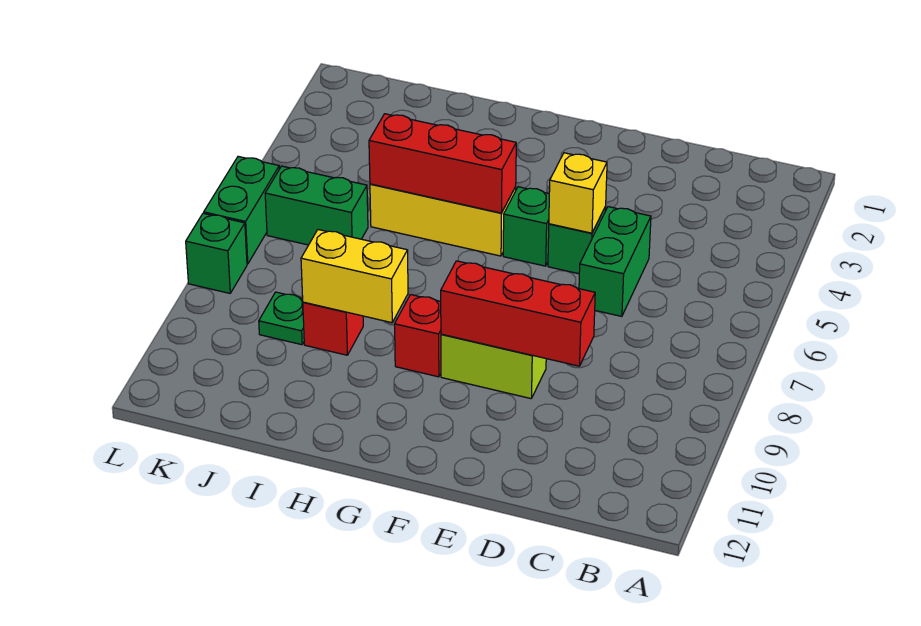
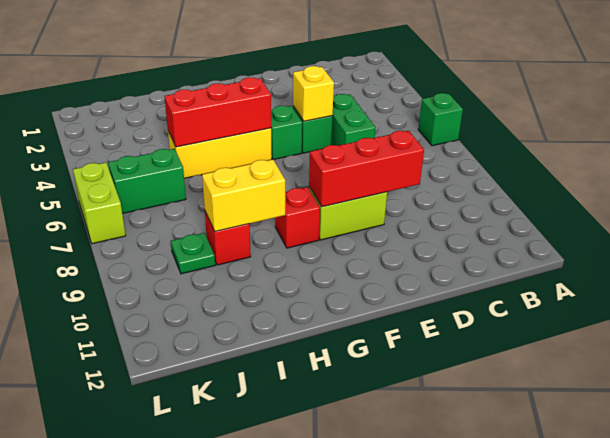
green 1x2 brick [204,156,279,264] -> lime 1x2 brick [73,163,126,244]
green 1x1 brick [186,213,247,293] -> green 1x1 brick moved to [418,93,463,146]

